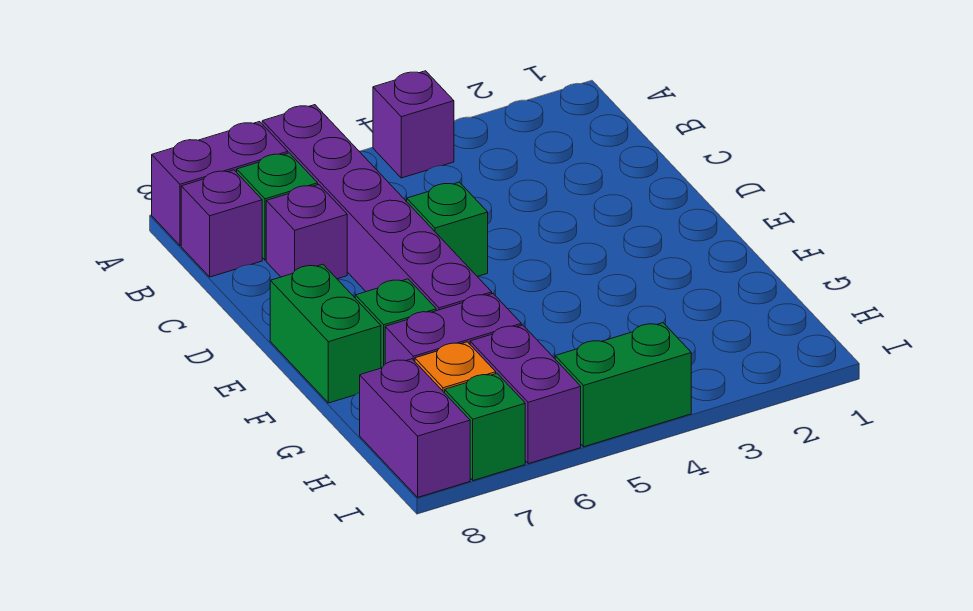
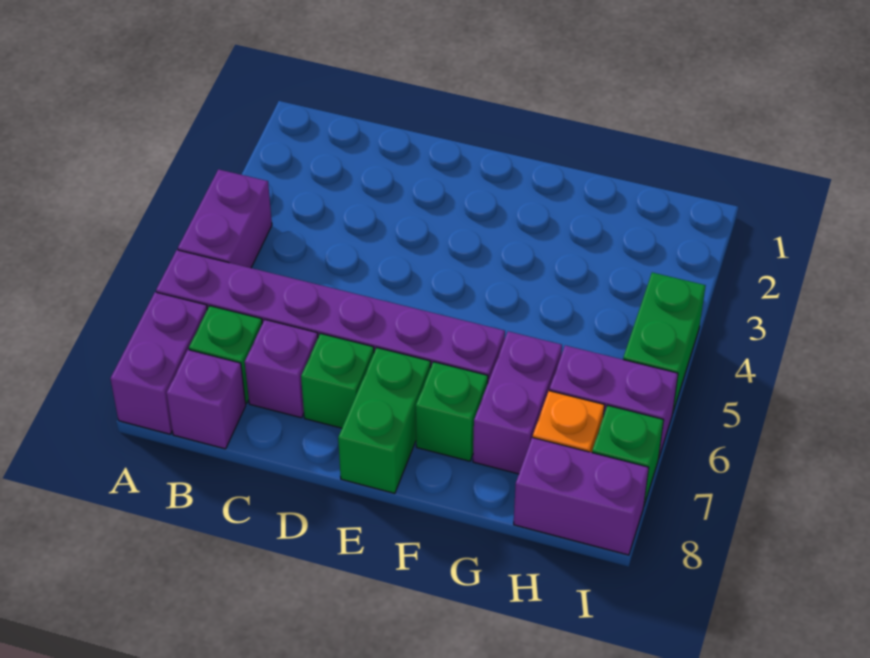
purple 1x1 brick [373,71,454,178] -> purple 1x2 brick [178,169,272,268]
green 1x1 brick [407,182,488,277] -> green 1x1 brick moved to [301,333,374,428]
green 1x2 brick [270,264,381,403] -> green 1x2 brick turned to [338,348,431,493]

